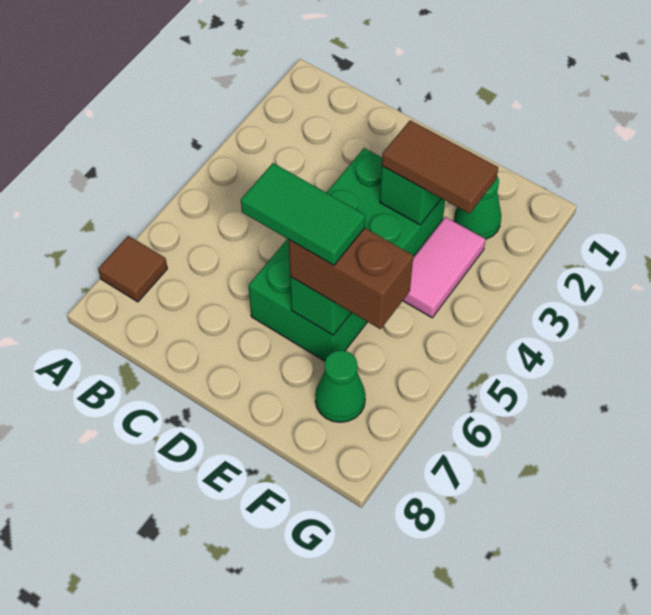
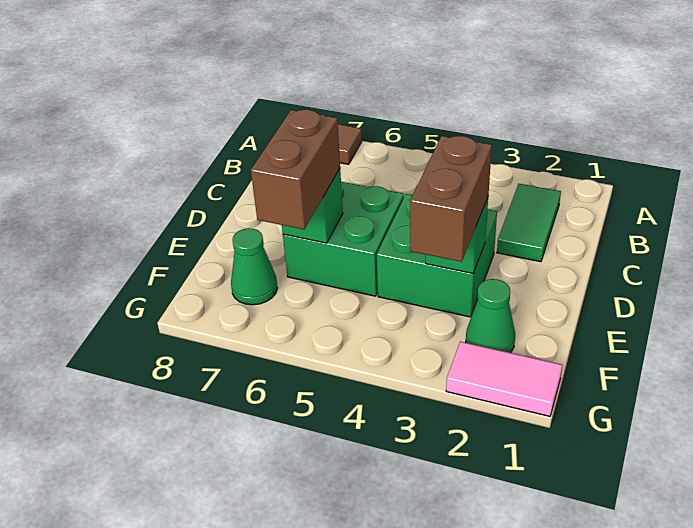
green 1x2 tile [241,163,365,265] -> green 1x2 tile moved to [497,184,561,262]
brown 1x2 tile [382,120,498,214] -> brown 1x2 brick [410,136,492,262]
pink 1x2 tile [403,217,486,318] -> pink 1x2 tile moved to [446,342,562,416]

